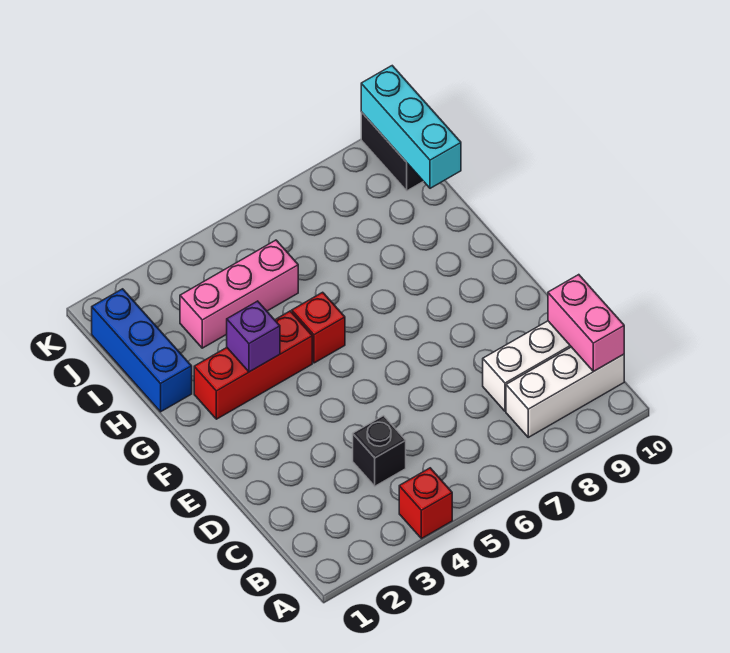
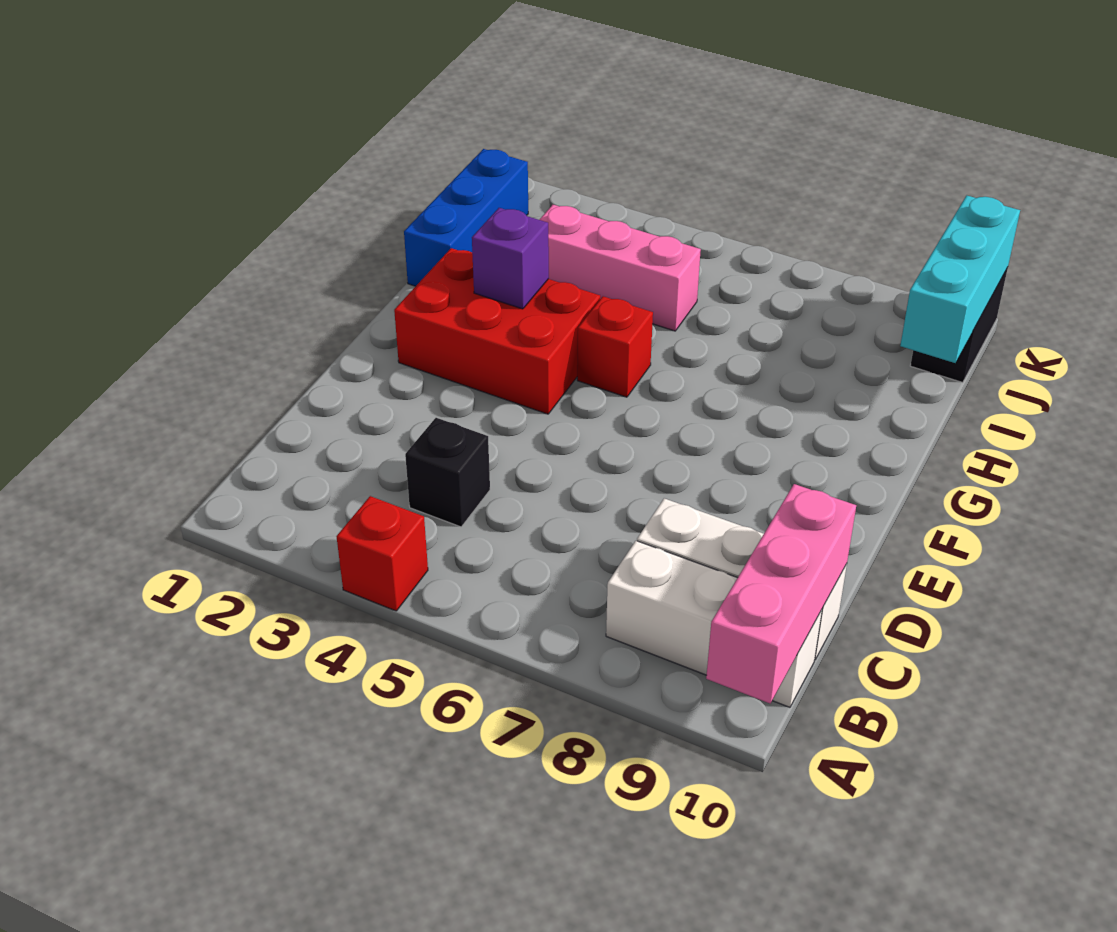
pink 1x2 brick [548,275,624,372] -> pink 1x3 brick [706,484,856,703]
red 1x3 brick [194,311,312,419] -> red 2x3 brick [394,248,600,414]

